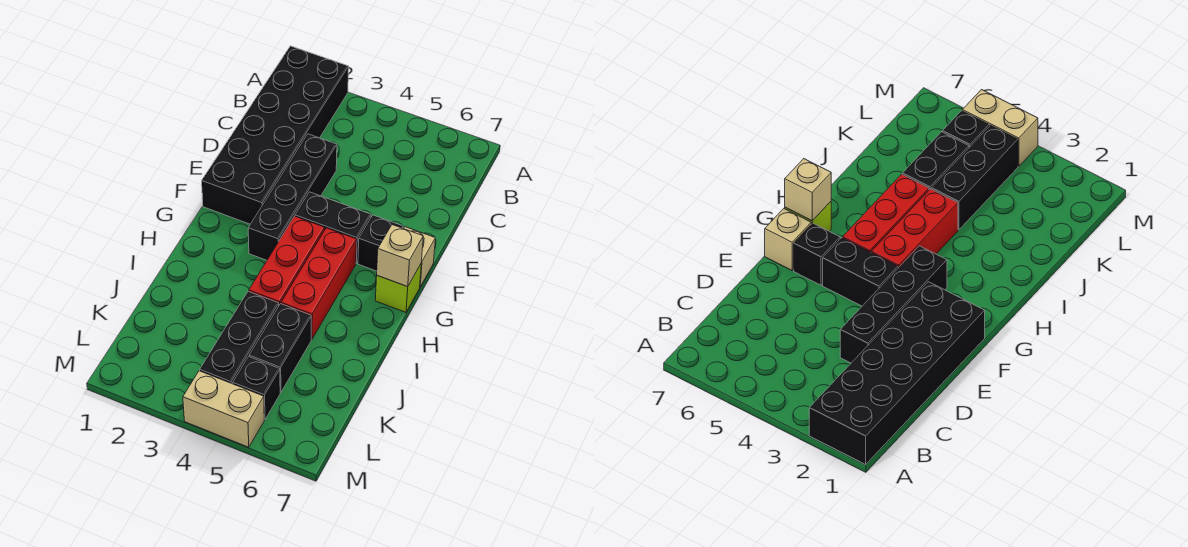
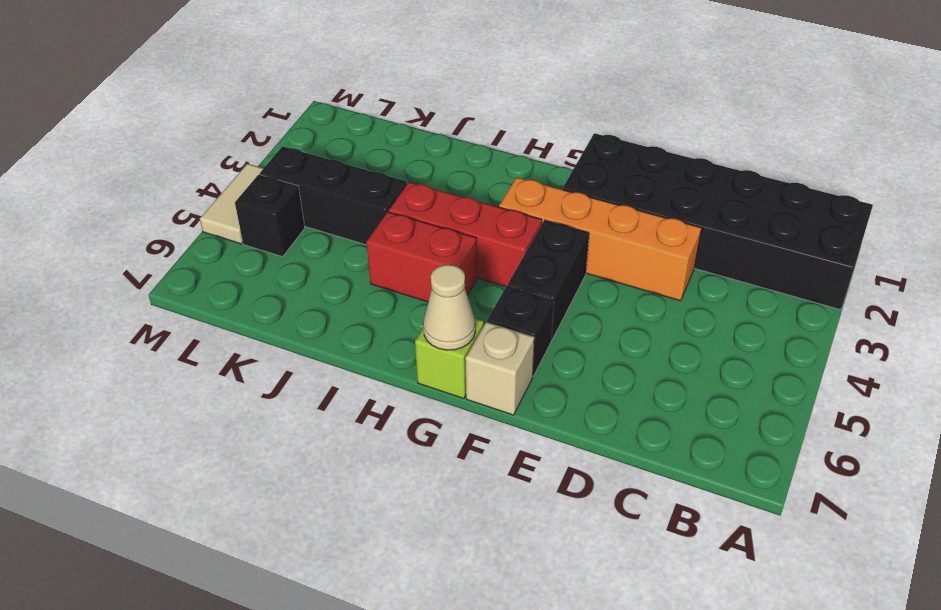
black 1x4 brick [248,134,337,260] -> orange 1x4 brick [499,177,701,301]
red 1x3 brick [281,228,357,339] -> red 1x2 brick [366,212,477,302]
tan 1x1 brick [377,225,423,287] -> tan 1x1 cone [423,265,476,350]
black 1x2 brick [249,304,311,392] -> none
tan 1x2 brick [183,371,264,447] -> tan 1x2 tile [200,164,263,244]

